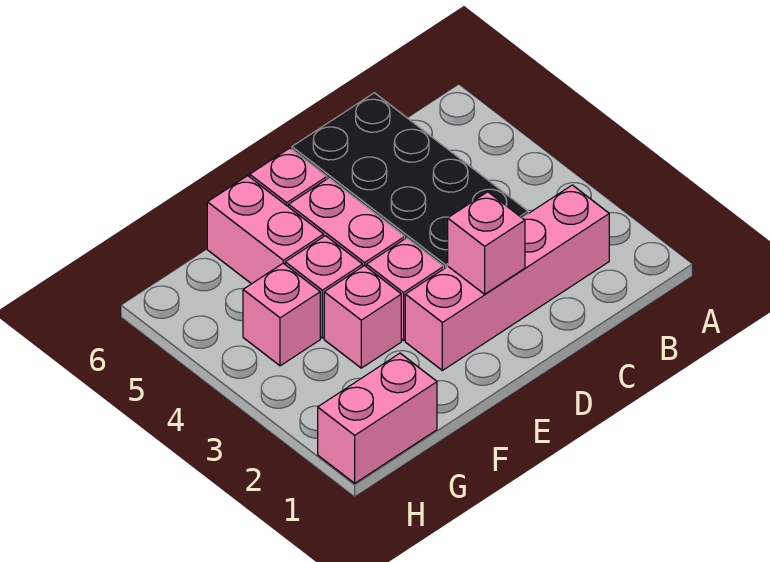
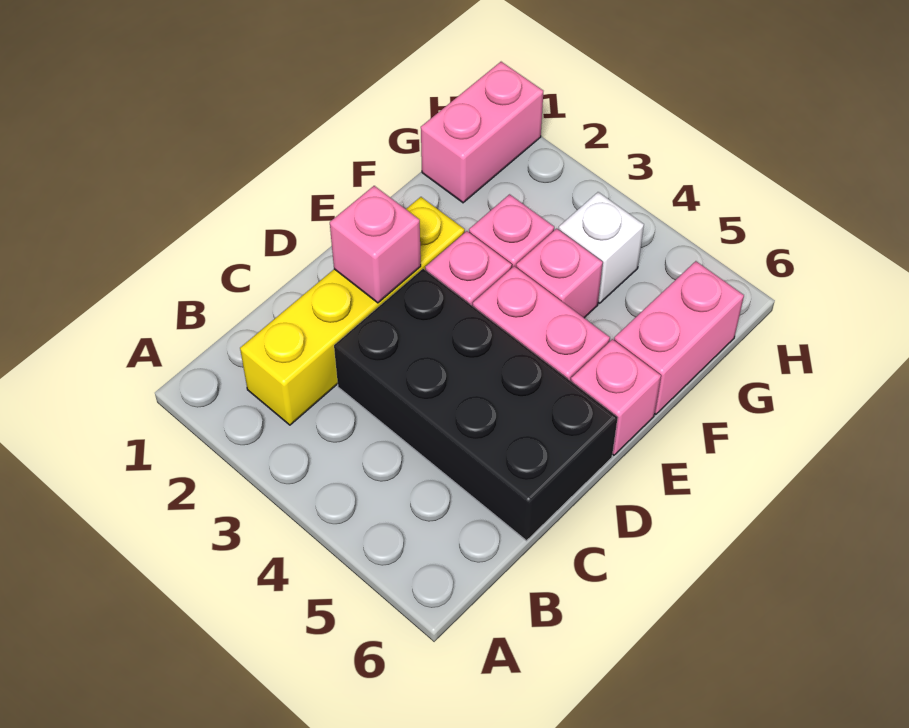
pink 1x4 brick [405,185,609,370] -> yellow 1x4 brick [240,197,465,425]
pink 1x2 brick [207,176,324,284] -> pink 1x2 brick turned to [614,261,744,415]
pink 1x1 brick [243,263,320,366] -> white 1x1 brick [558,192,644,303]

